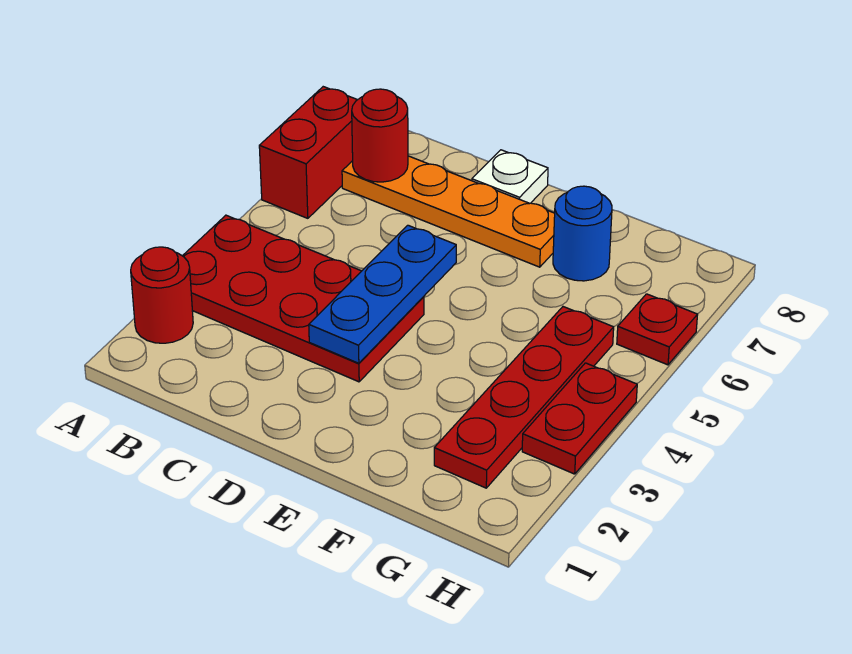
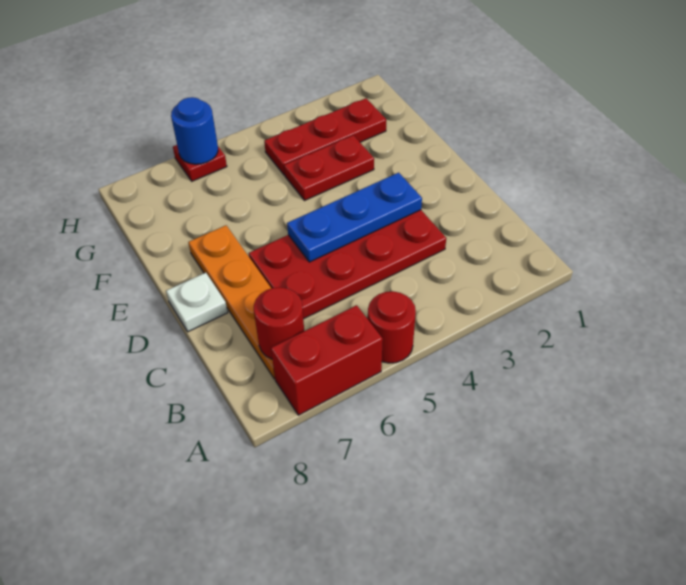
red 1x1 round brick [131,247,193,343] -> red 1x1 round brick moved to [368,291,416,363]
red 2x4 plate [183,215,424,382] -> red 2x4 plate turned to [249,210,446,319]
blue 1x1 round brick [553,186,612,281] -> blue 1x1 round brick moved to [171,97,218,164]
red 1x4 plate [434,307,614,488] -> red 1x3 plate [264,98,386,175]
red 1x2 plate [522,363,637,474] -> red 1x2 plate moved to [284,135,374,201]

